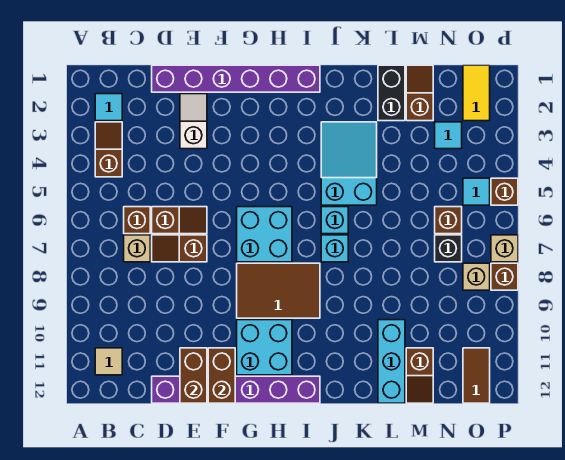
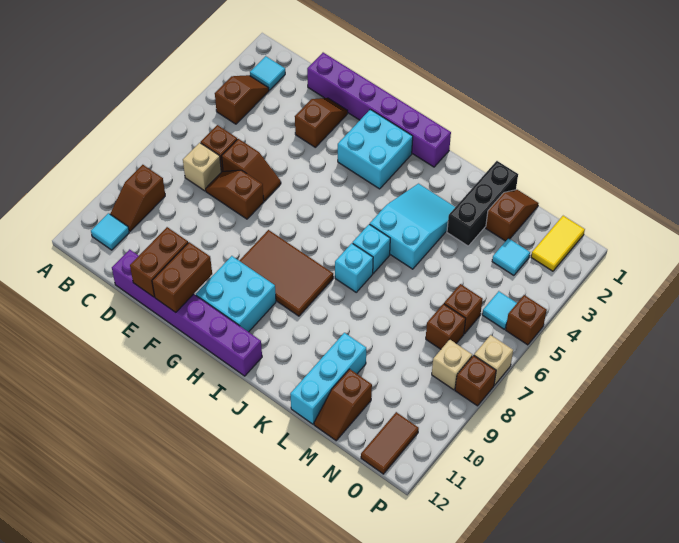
none -> brown 1x2 slope [110,165,165,231]
tan 1x1 tile [95,348,122,375] -> cyan 1x1 tile [91,213,129,250]
white 1x2 slope [180,94,207,149] -> brown 1x2 slope [295,98,348,147]
cyan 2x2 brick [237,207,292,262] -> cyan 2x2 brick moved to [338,109,413,189]
black 1x2 brick [378,65,405,121] -> black 1x3 brick [447,161,518,246]
black 1x1 brick [435,235,462,262] -> brown 1x1 brick [426,304,466,349]

